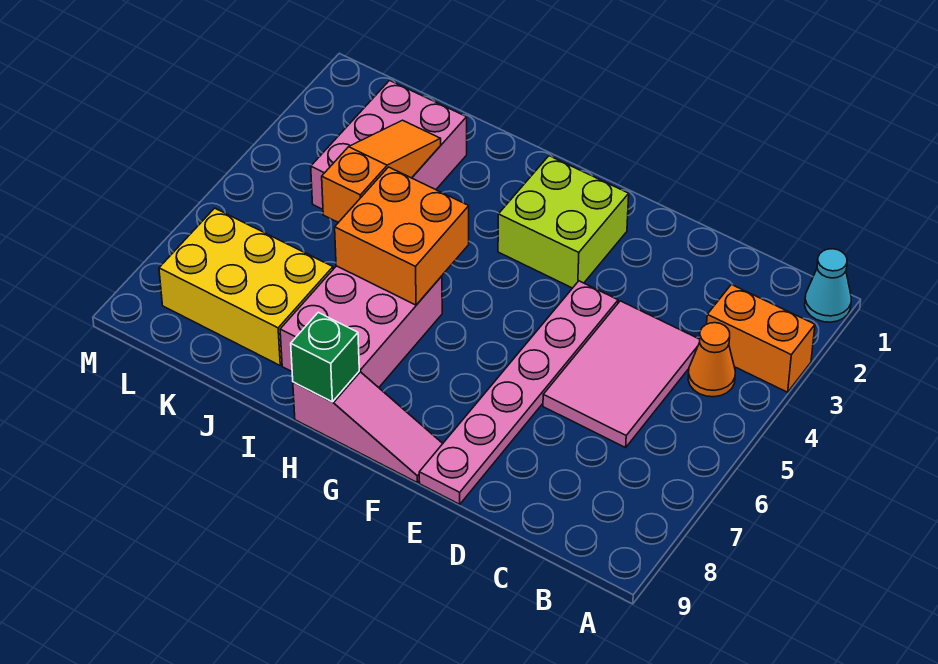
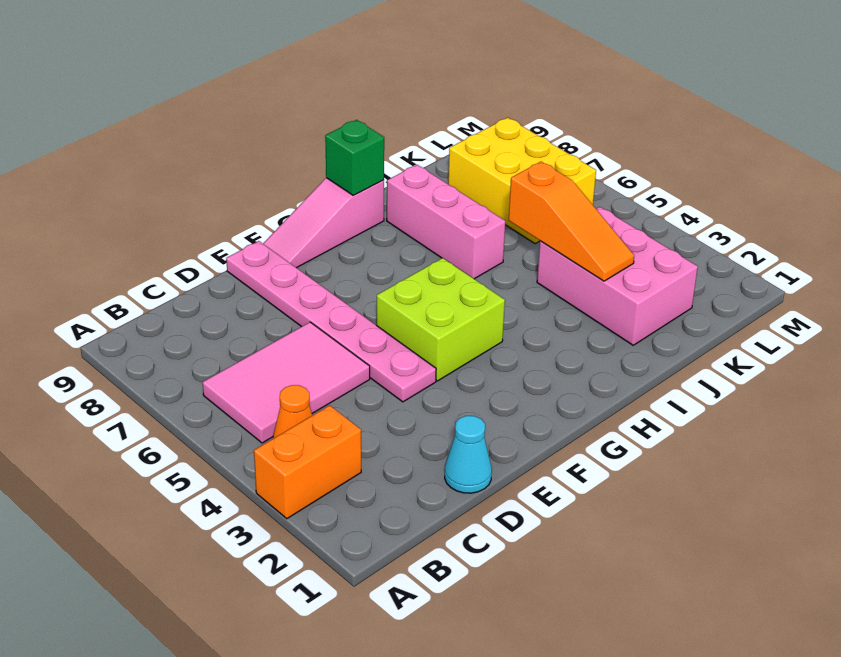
cyan 1x1 cone [805,249,851,322] -> cyan 1x1 cone moved to [445,416,492,493]
pink 2x3 tile [543,301,700,448] -> pink 2x3 tile turned to [203,322,370,443]
lime 2x2 brick [498,156,629,288] -> lime 2x2 brick moved to [377,258,505,381]
orange 2x2 brick [335,167,469,305] -> none
pink 2x3 brick [280,266,442,388] -> pink 1x3 brick [387,165,505,279]
yellow 2x3 brick [159,208,333,365] -> yellow 2x3 brick turned to [448,118,596,244]

